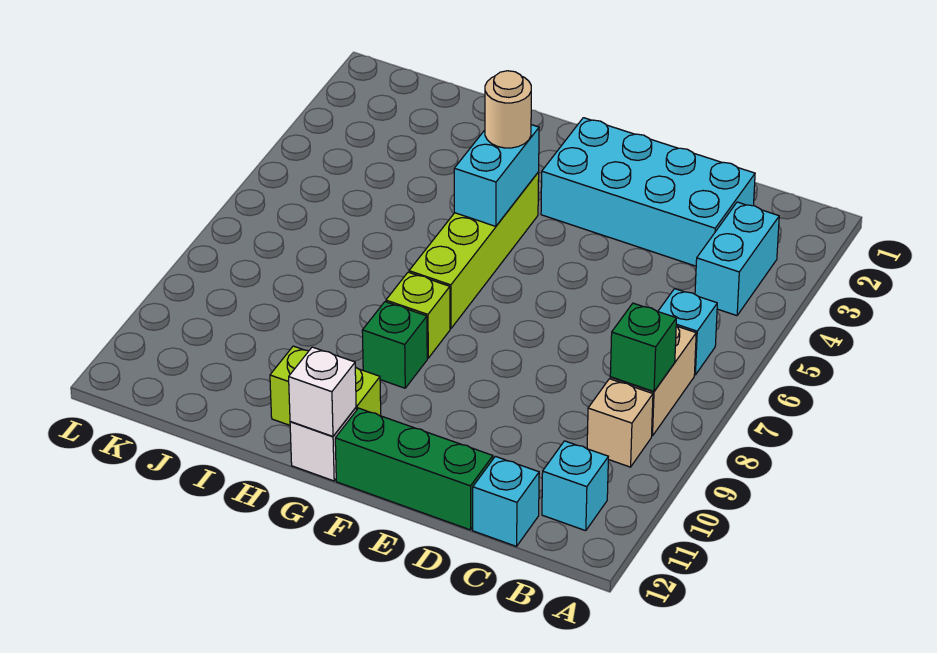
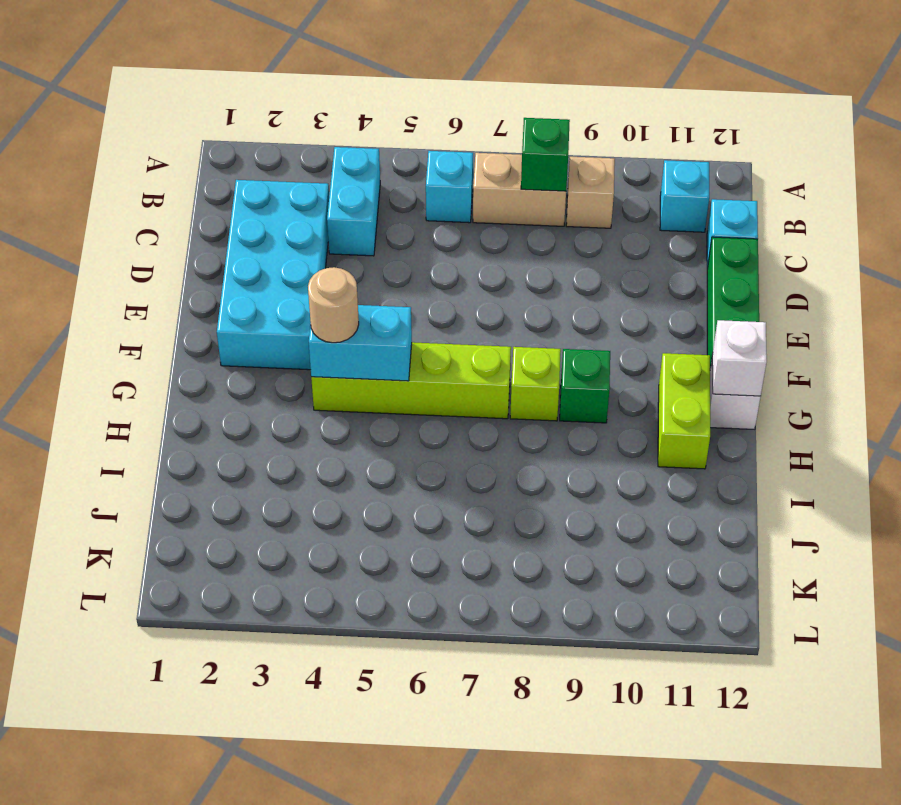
cyan 1x2 brick [695,202,779,316] -> cyan 1x2 brick turned to [327,147,380,256]

